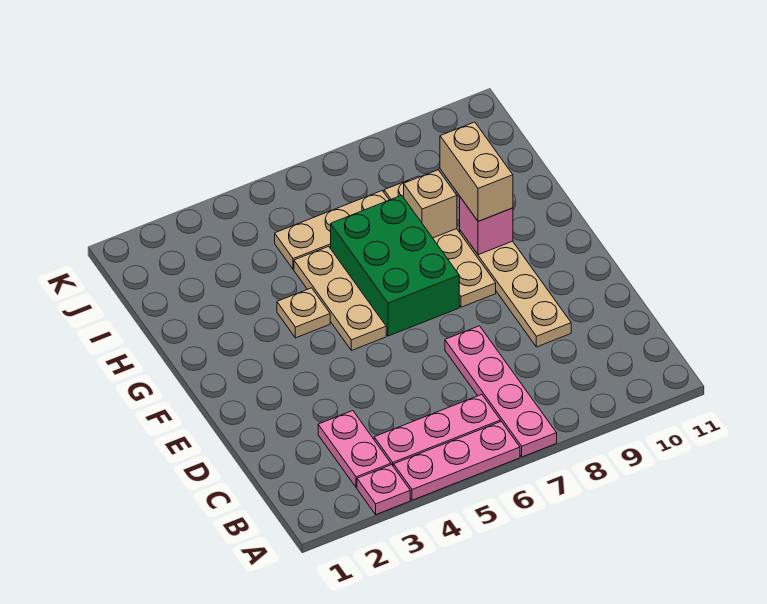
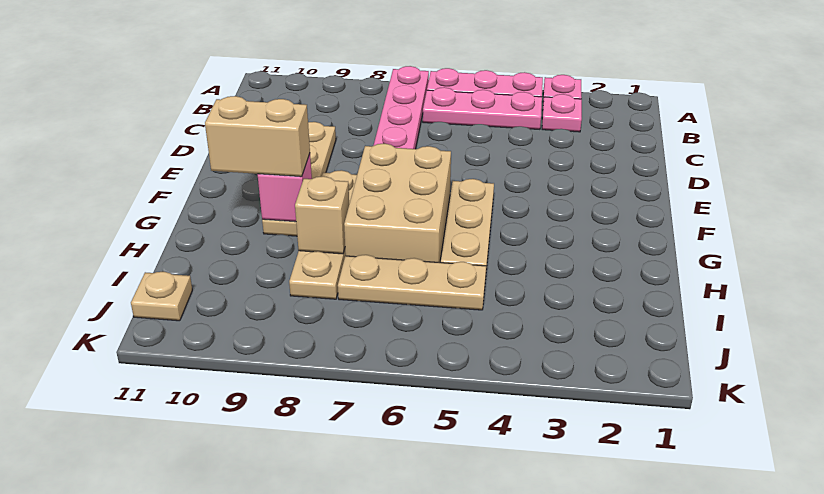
pink 1x2 plate [318,411,391,488] -> pink 1x1 plate [542,94,582,132]
green 2x3 brick [331,195,459,336] -> tan 2x3 brick [344,144,451,263]
tan 1x1 plate [277,288,330,338] -> tan 1x1 plate moved to [131,272,192,321]
tan 1x2 brick [440,122,513,221] -> tan 1x2 brick turned to [205,96,310,177]

